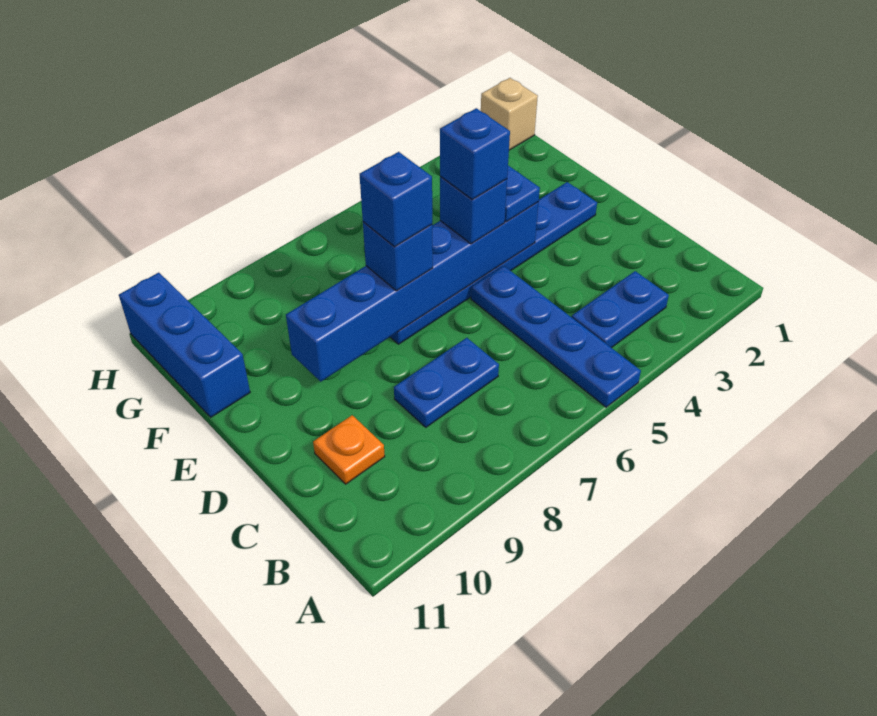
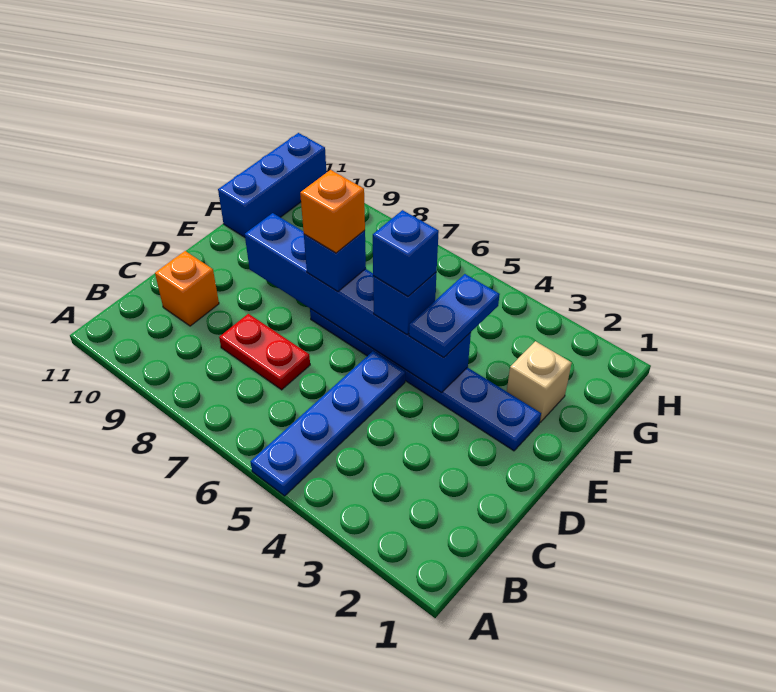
blue 1x2 plate [572,271,669,348] -> none
blue 1x2 plate [394,338,499,427] -> red 1x2 plate [219,314,310,390]
orange 1x1 plate [313,415,385,484] -> orange 1x1 brick [155,251,219,326]
blue 1x1 brick [360,152,432,247] -> orange 1x1 brick [300,170,365,253]
tan 1x1 brick [481,78,538,150] -> tan 1x1 brick moved to [507,341,572,422]

